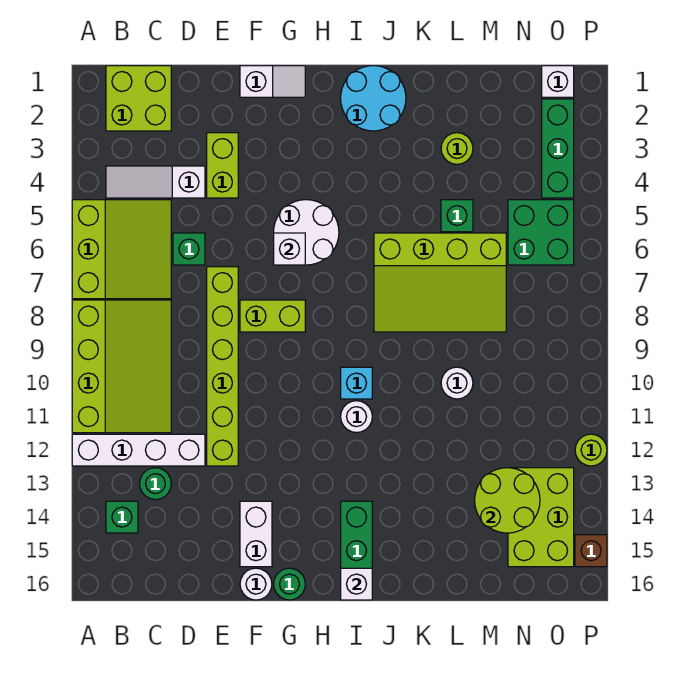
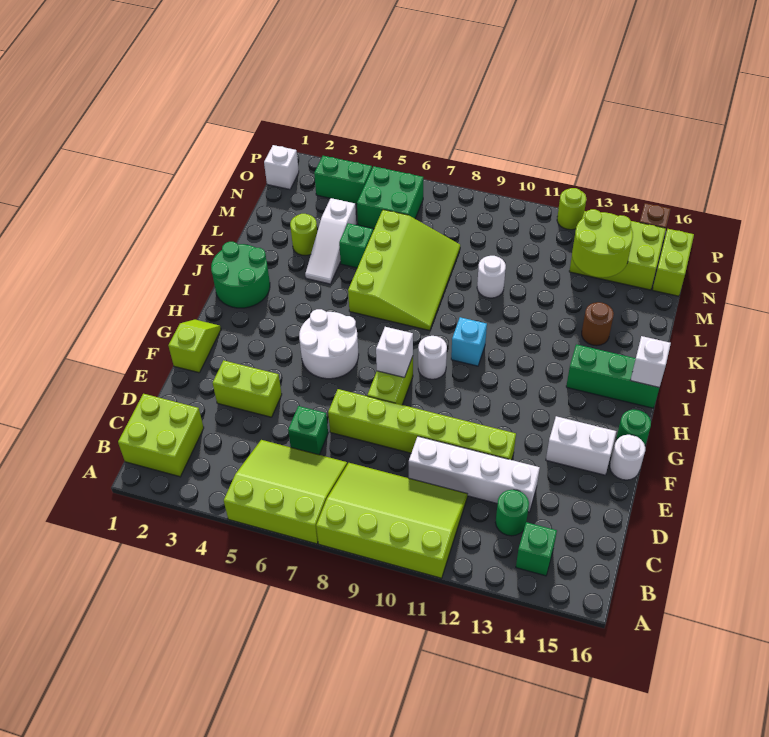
white 1x4 brick [72,434,205,466] -> white 1x4 brick turned to [409,436,540,512]
white 1x3 slope [106,166,205,198] -> white 1x3 slope moved to [305,198,356,284]
white 1x2 slope [240,66,305,97] -> lime 1x2 slope [168,320,221,373]
white 1x1 brick [274,233,305,265] -> white 1x1 brick moved to [376,327,413,378]
cyan 2x2 round brick [341,66,406,131] -> green 2x2 round brick [211,242,270,308]
white 1x1 round brick [341,401,372,433] -> white 1x1 round brick moved to [418,336,447,379]
none -> brown 1x1 round brick [582,302,614,346]
none -> lime 1x2 brick [653,229,694,296]
green 1x3 brick [542,99,574,198] -> green 1x2 brick [314,156,372,204]

